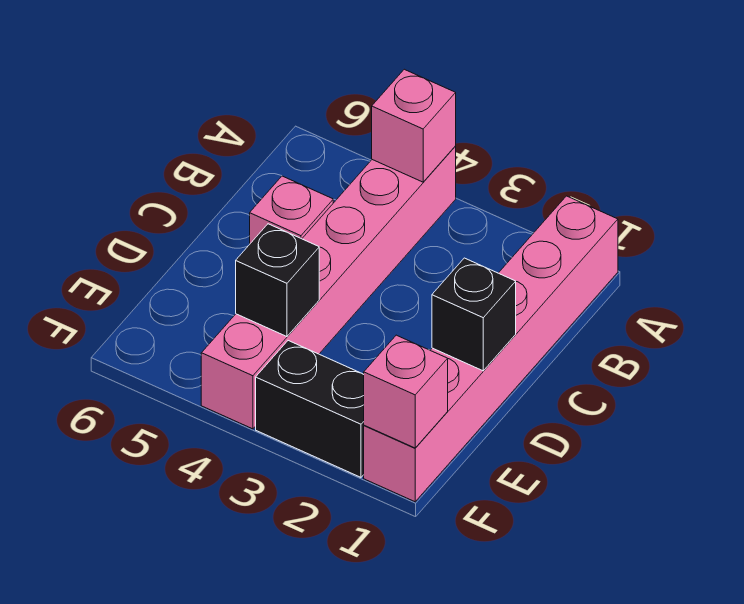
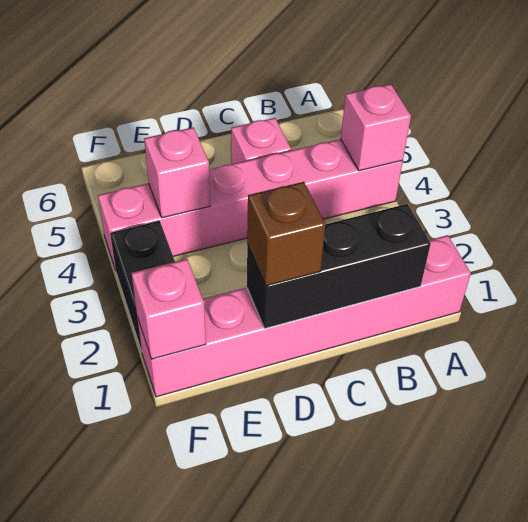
black 1x1 brick [432,258,516,371] -> black 1x3 brick [247,204,431,329]
none -> brown 1x1 brick [247,182,326,286]
black 1x1 brick [236,224,319,337] -> pink 1x1 brick [144,127,210,218]

